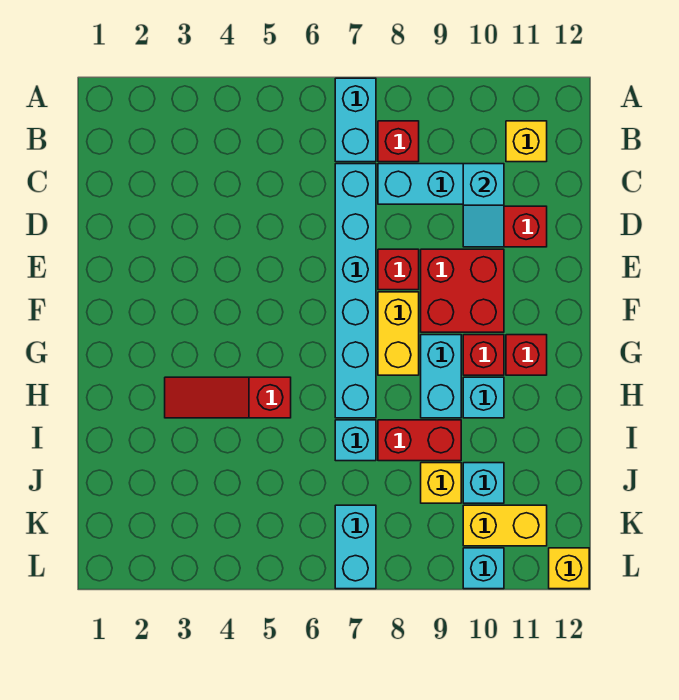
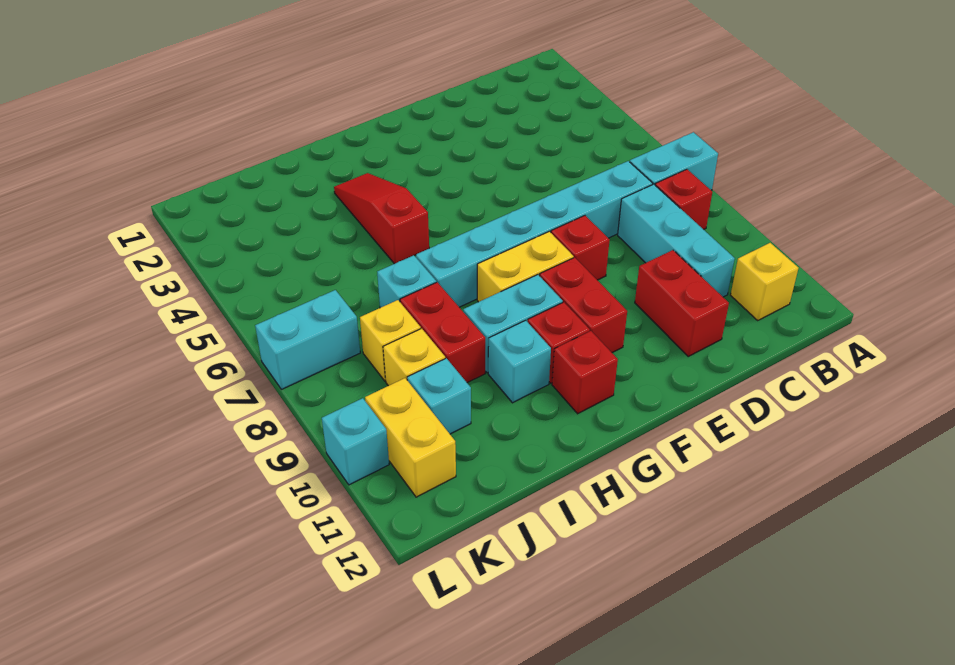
cyan 1x2 slope [463,164,504,247] -> none
red 2x2 brick [421,249,504,332] -> red 1x2 brick [540,257,627,353]
yellow 1x1 brick [549,548,589,589] -> yellow 1x1 brick moved to [360,300,421,381]

